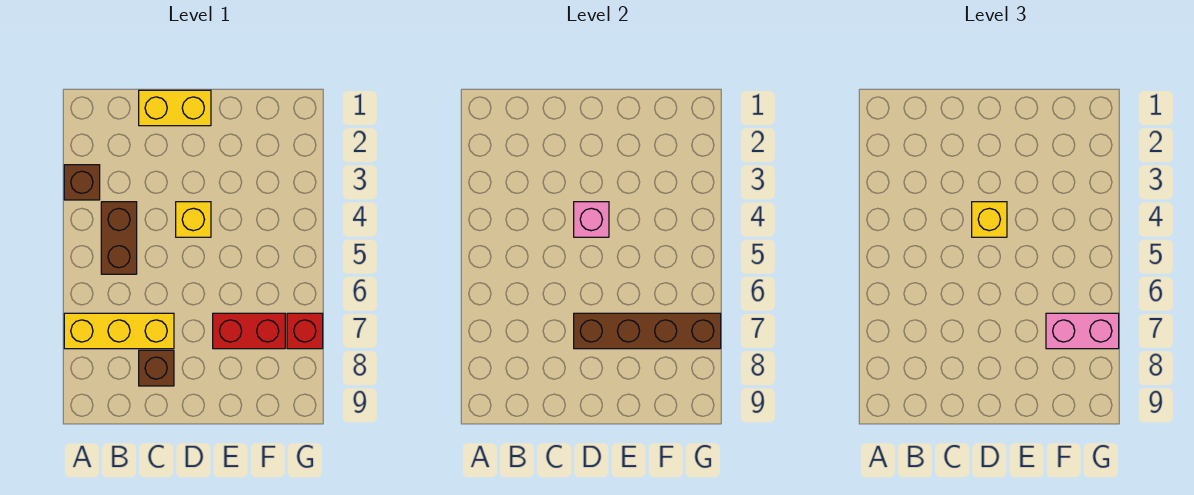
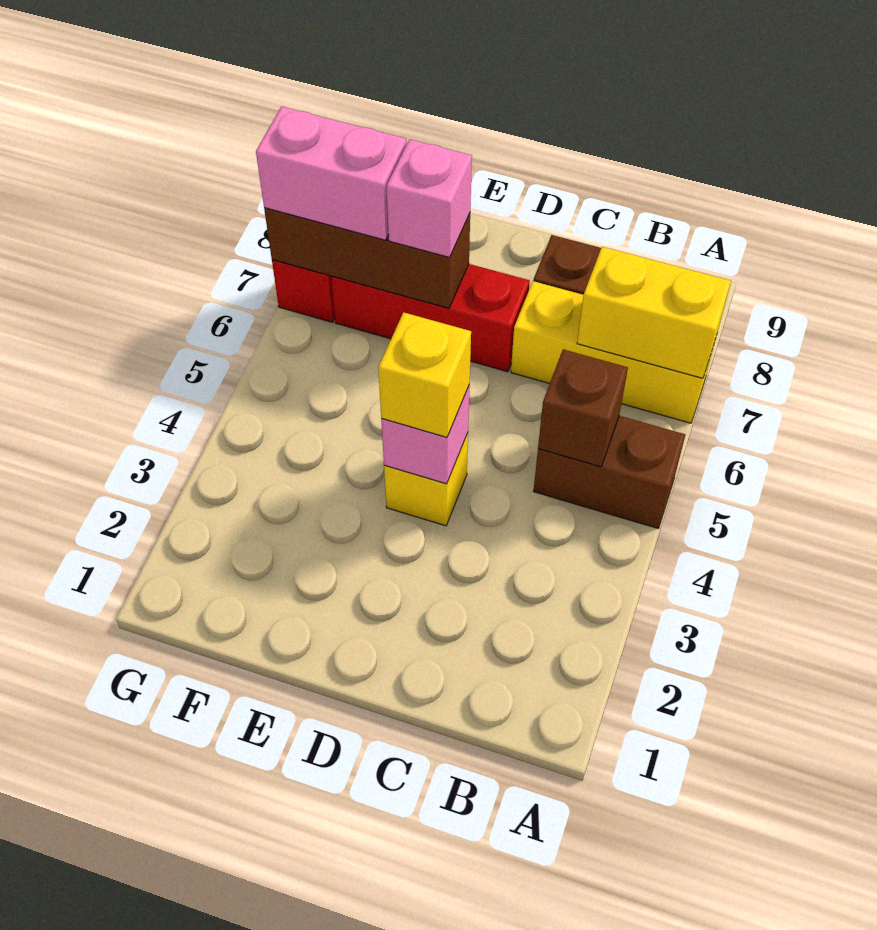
brown 1x1 brick [64,165,100,200] -> brown 1x1 brick moved to [538,349,628,467]
brown 1x2 brick [101,202,137,274] -> brown 1x2 brick turned to [534,416,685,528]
yellow 1x2 brick [139,90,211,126] -> yellow 1x2 brick moved to [577,247,731,378]
brown 1x4 brick [574,313,721,349] -> brown 1x3 brick [264,208,470,308]
red 1x2 brick [213,313,285,349] -> red 1x3 brick [331,264,530,372]
none -> pink 1x1 brick [387,139,472,257]

